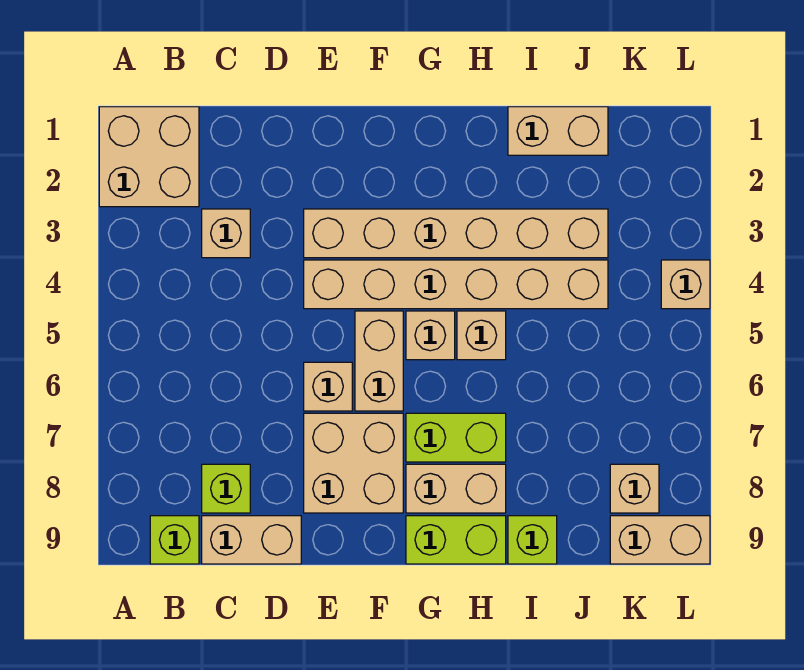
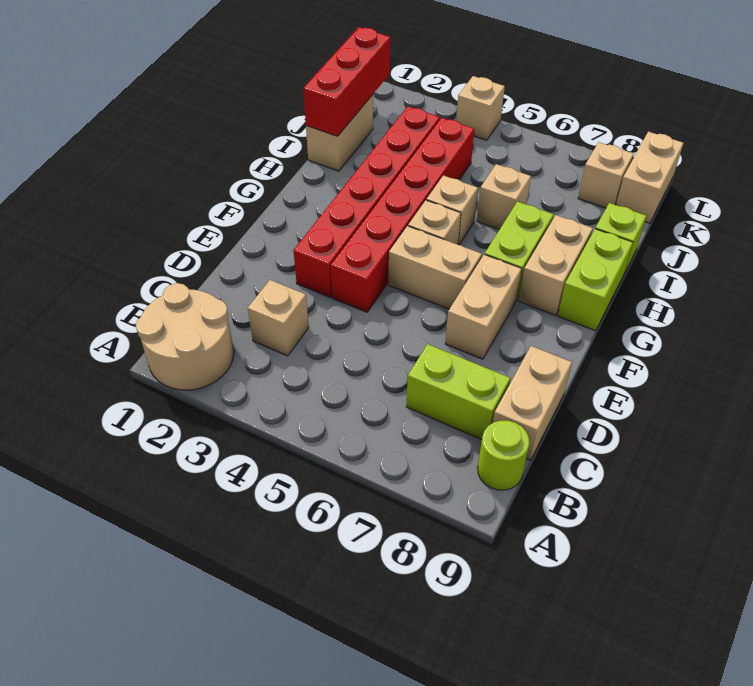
tan 2x2 brick [99,107,199,207] -> tan 2x2 round brick [136,283,234,390]
lime 1x1 brick [150,516,199,564] -> lime 1x1 round brick [478,421,530,490]
lime 1x1 brick [202,464,250,513] -> lime 1x2 brick [406,344,511,439]
tan 1x6 brick [304,209,608,258] -> red 1x6 brick [293,106,440,297]
tan 1x6 brick [304,260,608,309] -> red 1x6 brick [331,118,474,312]
tan 1x1 brick [304,362,352,411] -> tan 1x1 brick moved to [477,164,531,229]
tan 2x2 brick [304,413,403,513] -> tan 1x2 brick [445,255,522,359]
none -> red 1x3 brick [303,27,390,136]

